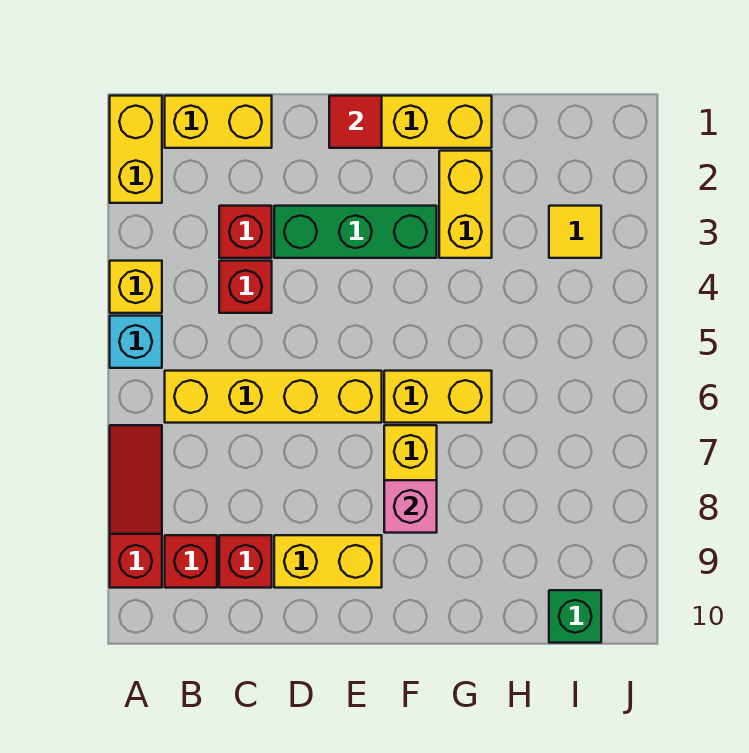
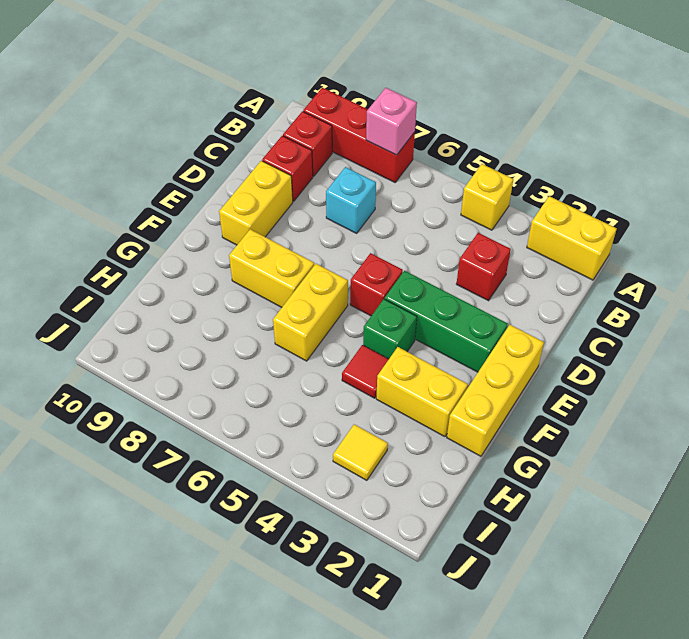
cyan 1x1 brick [110,316,162,368] -> cyan 1x1 brick moved to [326,167,376,233]
red 1x3 slope [110,425,162,588] -> red 1x3 brick [303,88,415,182]
yellow 1x2 brick [165,96,272,148] -> none
yellow 1x4 brick [165,371,382,423] -> none
red 1x1 brick [219,261,272,313] -> red 1x1 brick moved to [350,253,403,316]
green 1x3 brick [274,206,437,258] -> green 1x3 brick turned to [385,271,508,372]
red 1x1 tile [329,96,382,148] -> red 1x1 tile moved to [342,345,389,398]
pink 1x1 brick [384,480,437,533] -> pink 1x1 brick moved to [366,88,417,155]
green 1x1 brick [549,590,601,643] -> green 1x1 brick moved to [363,299,417,359]

